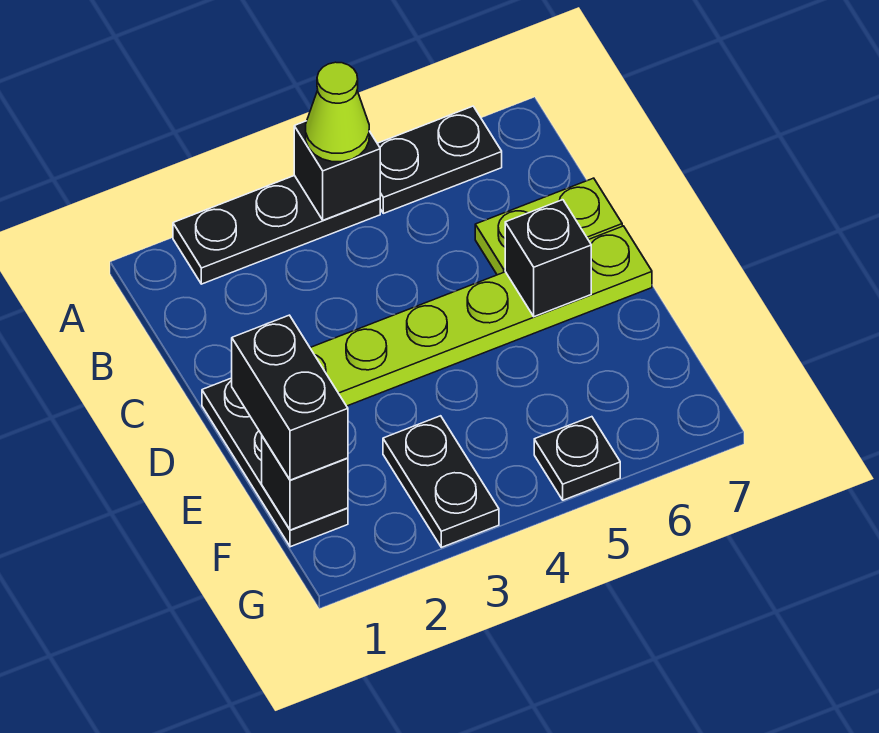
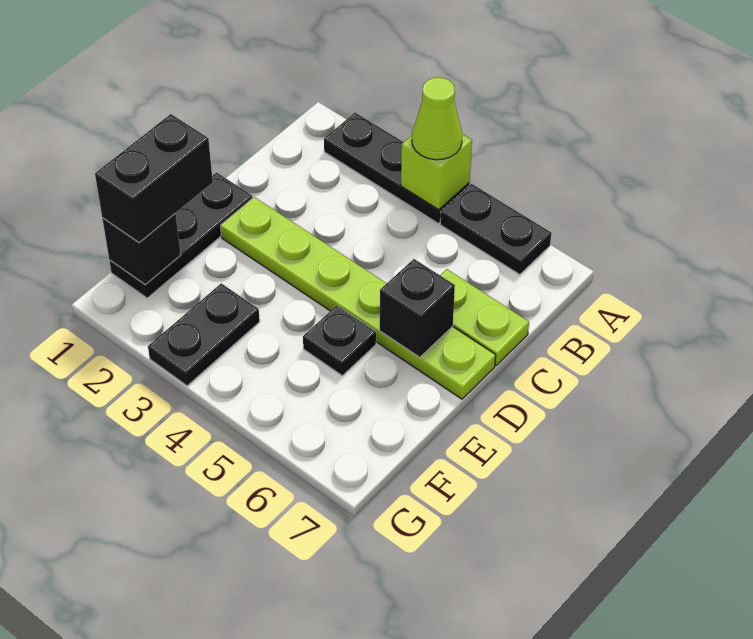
black 1x1 brick [294,121,380,220] -> lime 1x1 brick [401,134,472,210]
black 1x1 plate [534,417,620,500] -> black 1x1 plate moved to [303,306,376,375]

